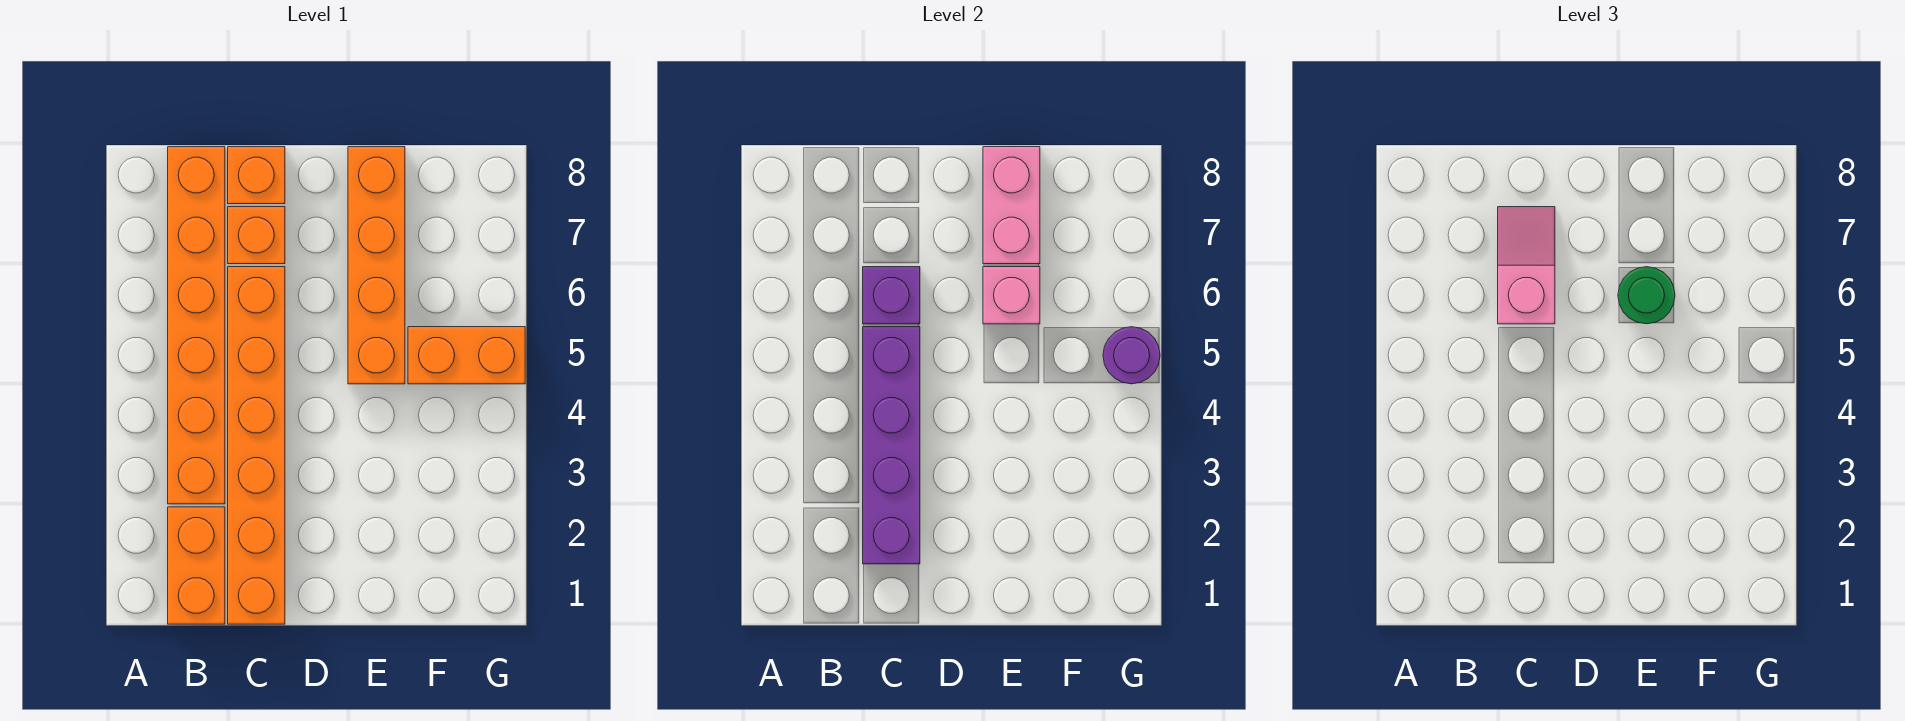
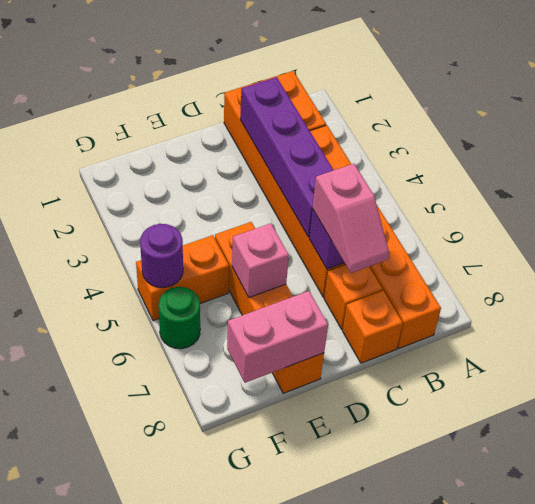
green 1x1 round brick [1618,267,1675,324] -> green 1x1 round brick moved to [158,287,200,349]
pink 1x2 brick [983,147,1040,264] -> pink 1x2 brick turned to [227,291,328,383]

